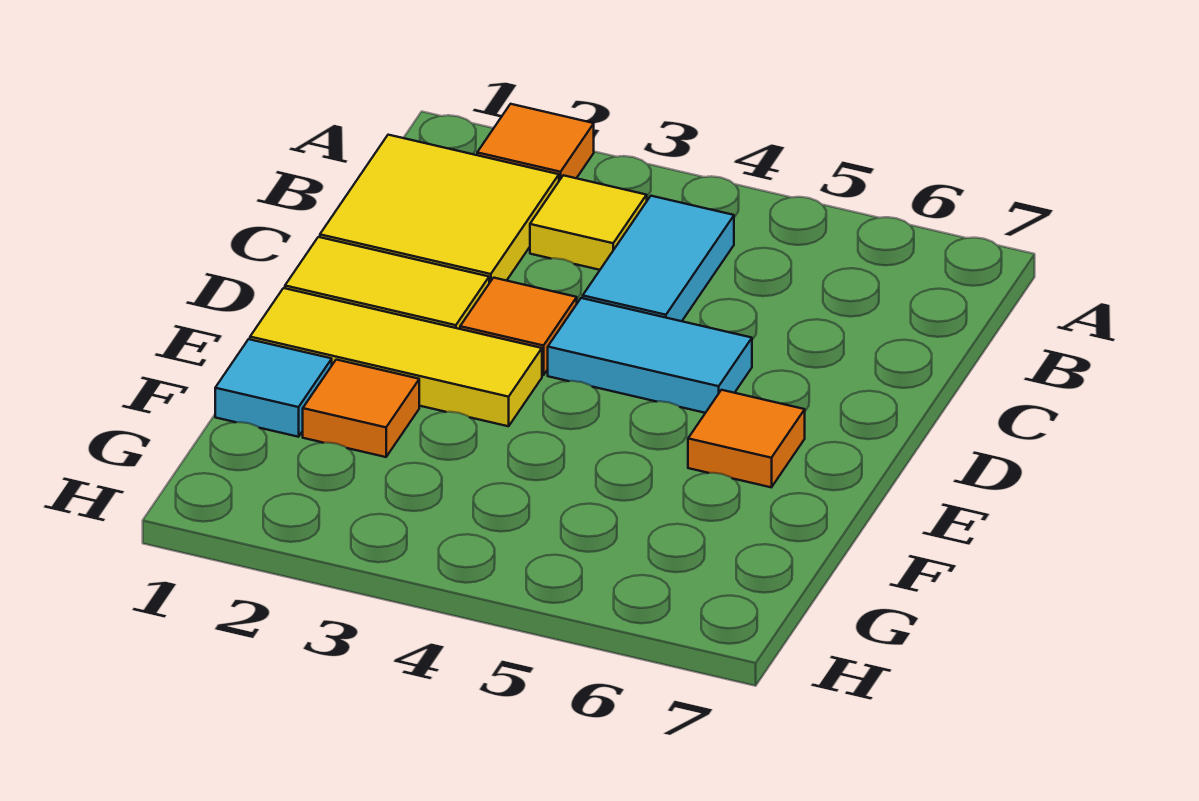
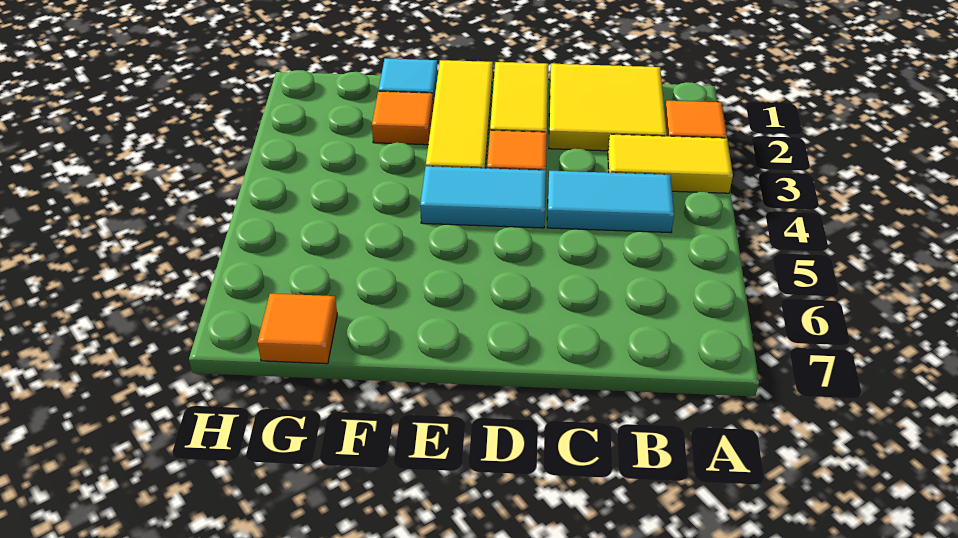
yellow 1x1 tile [530,175,647,270] -> yellow 1x2 tile [608,134,733,193]
cyan 1x2 tile [548,298,752,413] -> cyan 1x2 tile turned to [420,166,546,228]
orange 1x1 tile [688,390,805,487] -> orange 1x1 tile moved to [257,294,337,364]

